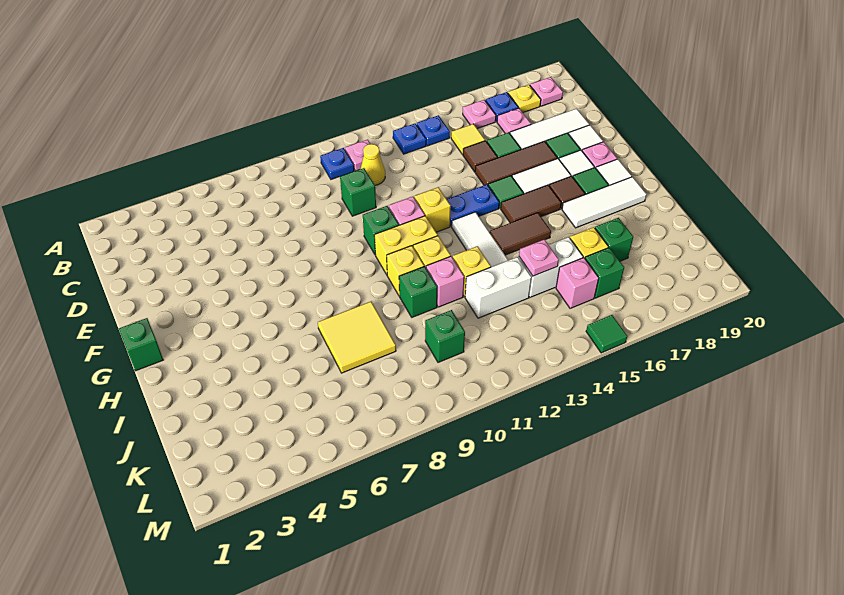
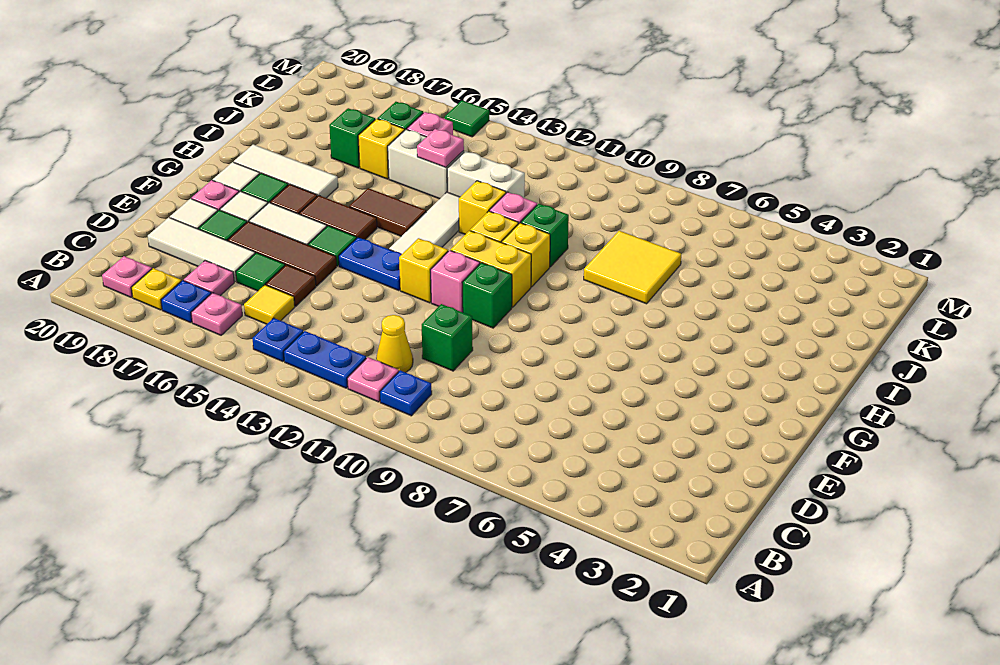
blue 1x1 plate [393,124,426,154] -> blue 1x2 plate [284,331,366,388]
green 1x1 brick [119,318,163,371] -> none
green 1x1 brick [425,310,465,362] -> none

